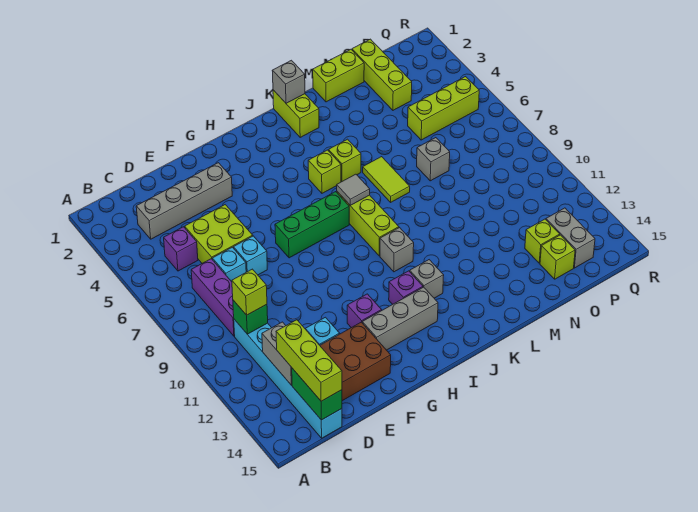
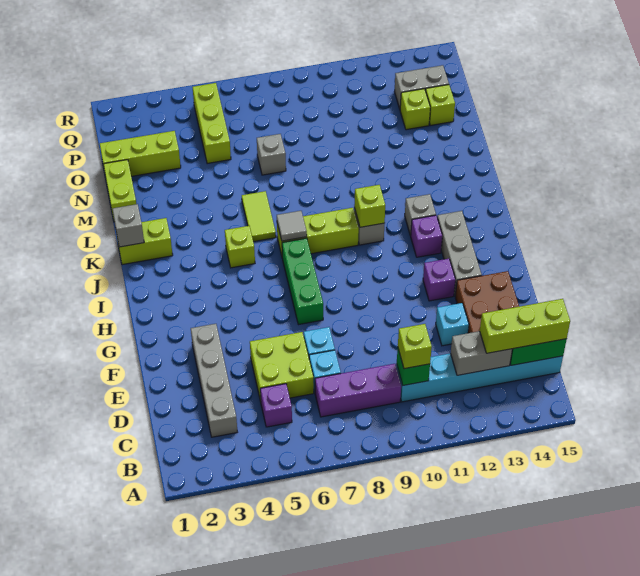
lime 1x1 brick [329,139,361,182] -> lime 1x1 brick moved to [354,185,385,227]
lime 1x2 tile [363,157,410,202] -> lime 1x2 tile turned to [242,191,276,242]

